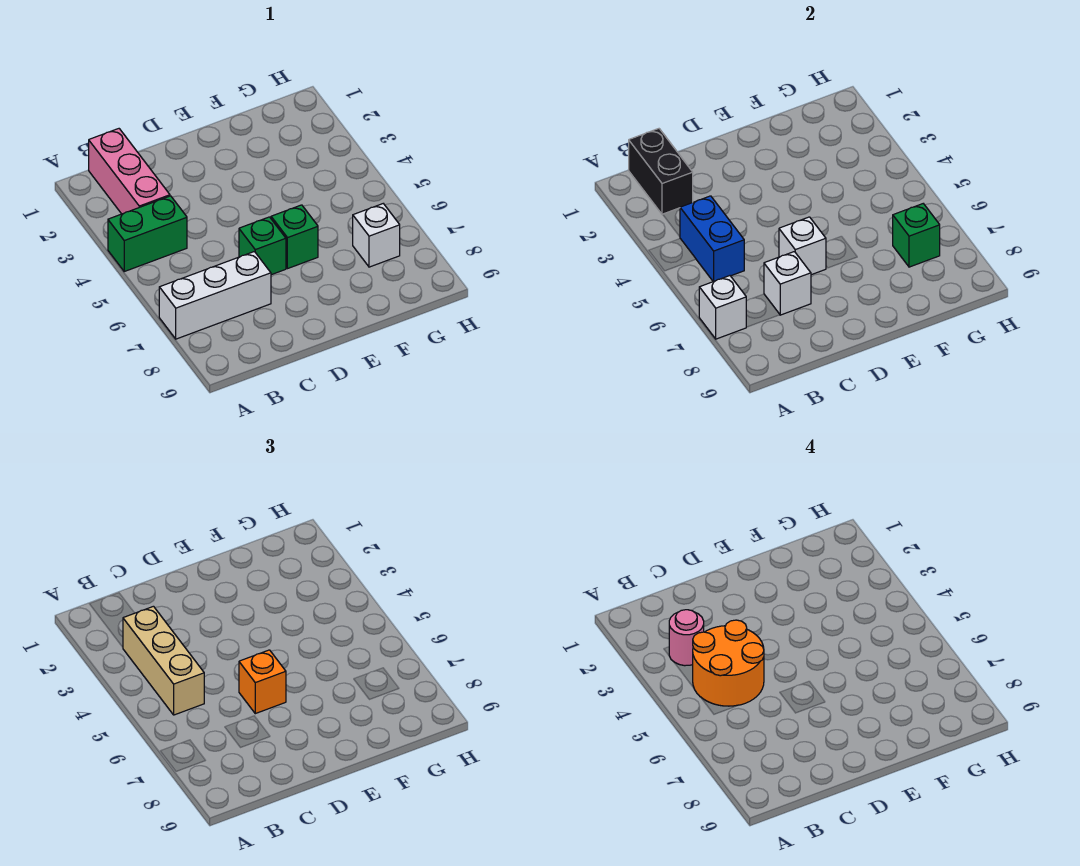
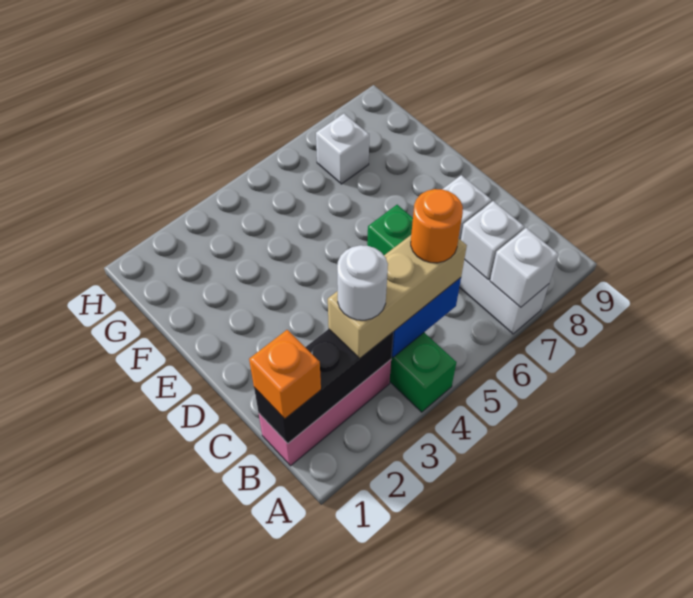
black 1x2 brick [629,129,693,215] -> black 1x3 brick [254,329,393,443]
pink 1x1 round brick [669,610,704,666] -> white 1x1 round brick [337,245,388,320]
orange 2x2 round brick [693,620,764,706] -> orange 1x1 round brick [411,189,463,263]
white 1x1 brick [779,217,826,275] -> white 1x1 brick moved to [461,201,524,279]
orange 1x1 brick [239,650,286,714] -> orange 1x1 brick moved to [249,330,321,419]
green 1x1 brick [271,205,318,269] -> none
green 1x1 brick [893,204,940,267] -> none

